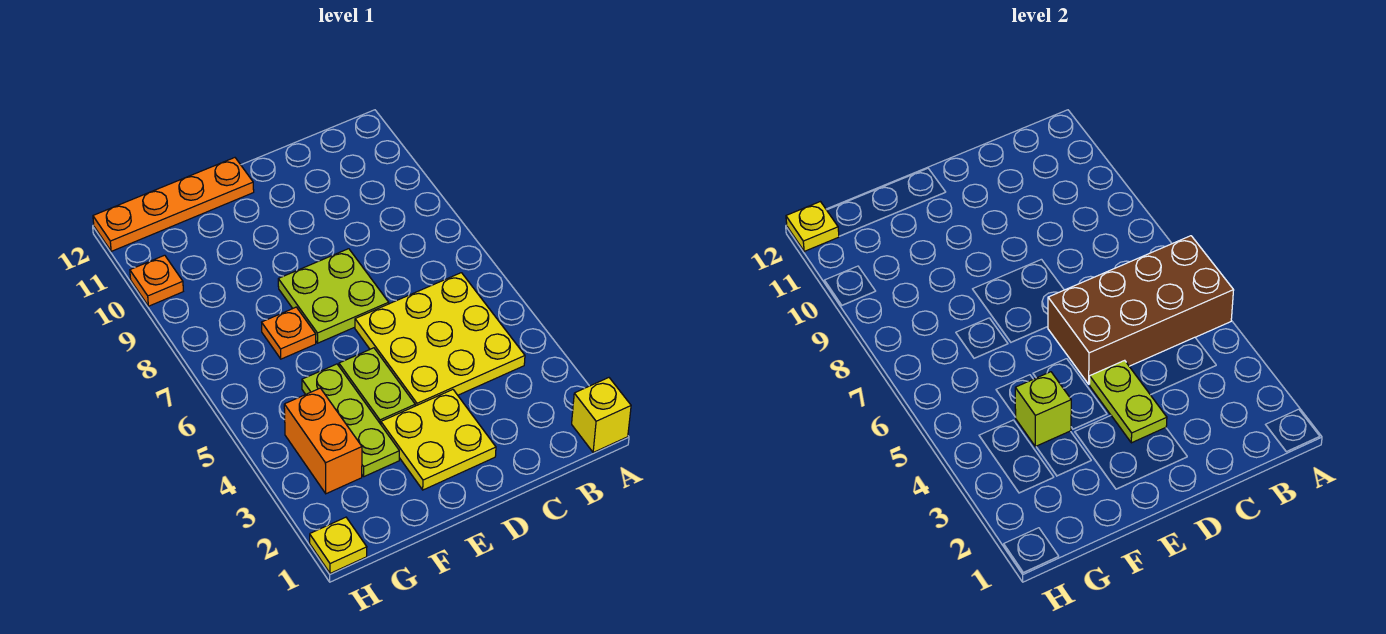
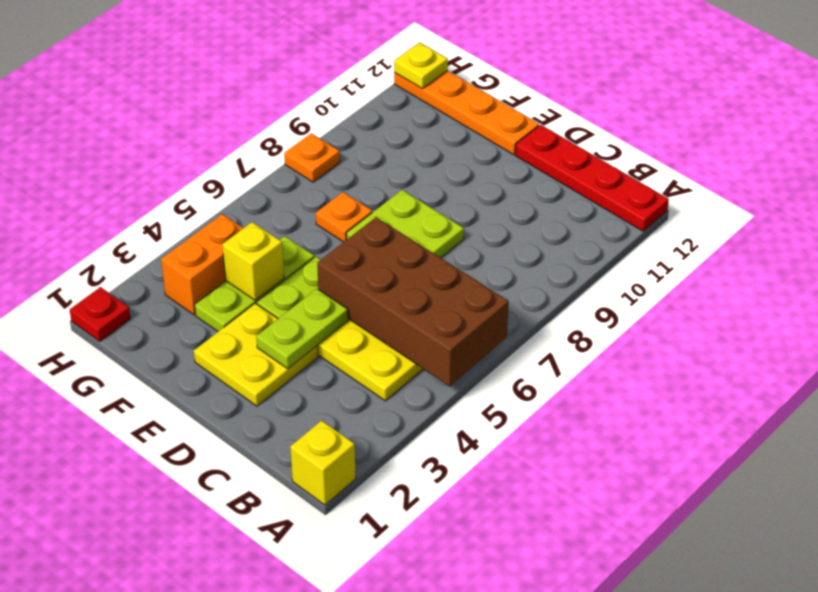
none -> red 1x4 plate [515,125,669,231]
lime 1x1 brick [1015,372,1071,447] -> yellow 1x1 brick [222,222,284,300]
yellow 1x1 plate [310,517,367,573] -> red 1x1 plate [70,287,131,341]
orange 1x1 plate [130,255,183,306] -> orange 1x1 plate moved to [284,133,340,182]

